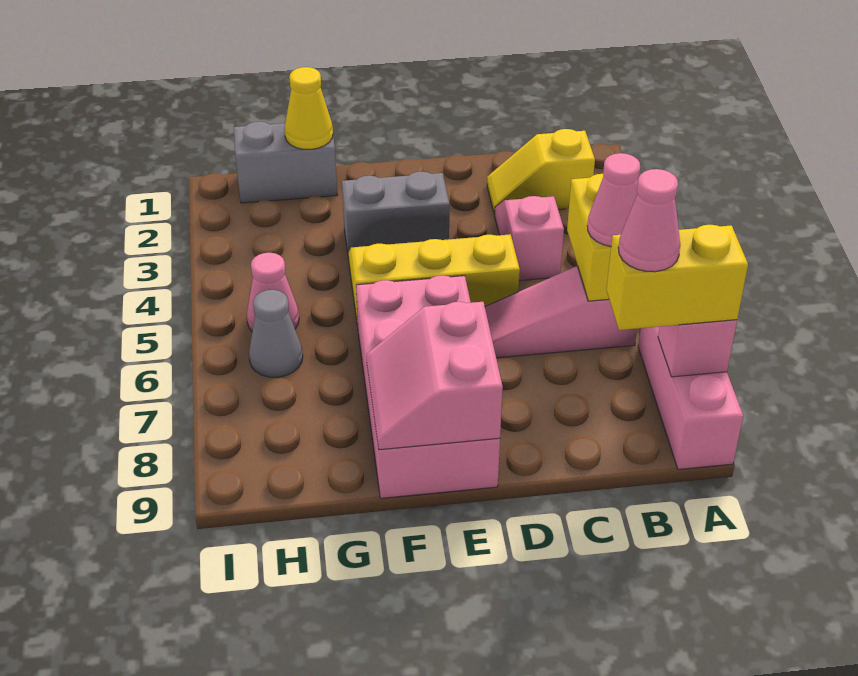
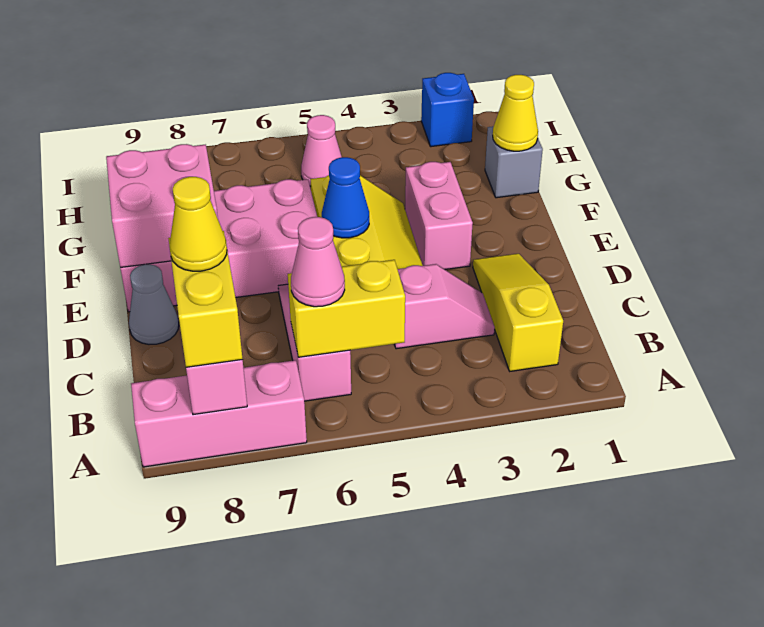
yellow 1x2 slope [487,129,595,214] -> yellow 1x3 slope [473,254,563,371]
pink 1x1 cone [618,169,681,272] -> yellow 1x1 cone [169,177,227,271]
grey 1x2 brick [342,172,449,259] -> pink 1x2 brick [405,162,473,269]
none -> blue 1x1 cone [322,157,369,238]
pink 2x2 slope [366,302,503,450] -> pink 2x2 brick [106,144,218,267]
grey 1x2 brick [234,122,337,203] -> grey 1x1 brick [485,126,543,198]
grey 1x1 cone [249,290,303,377] -> grey 1x1 cone moved to [129,264,179,344]
none -> blue 1x1 brick [421,73,474,147]

